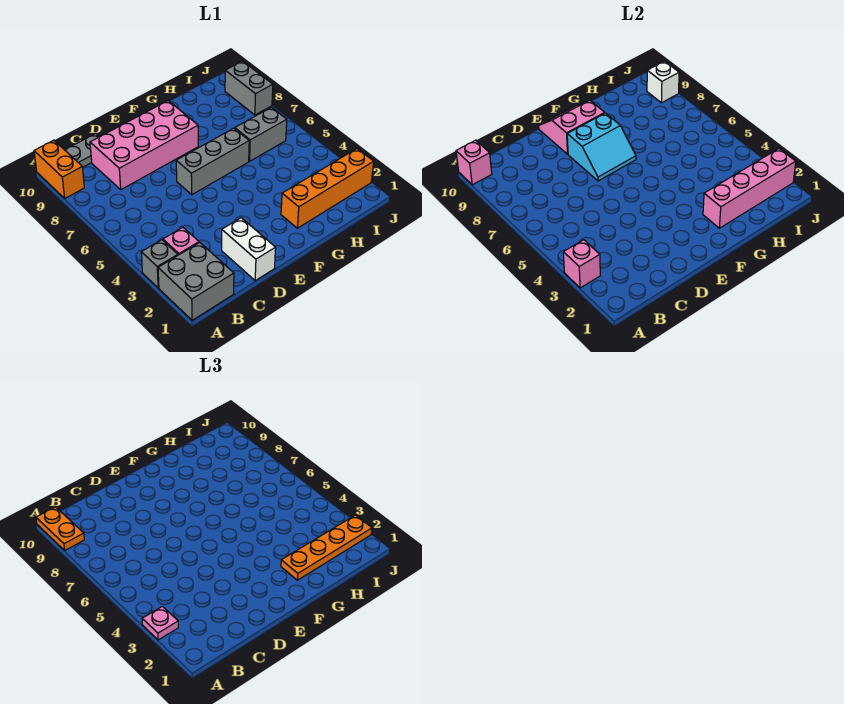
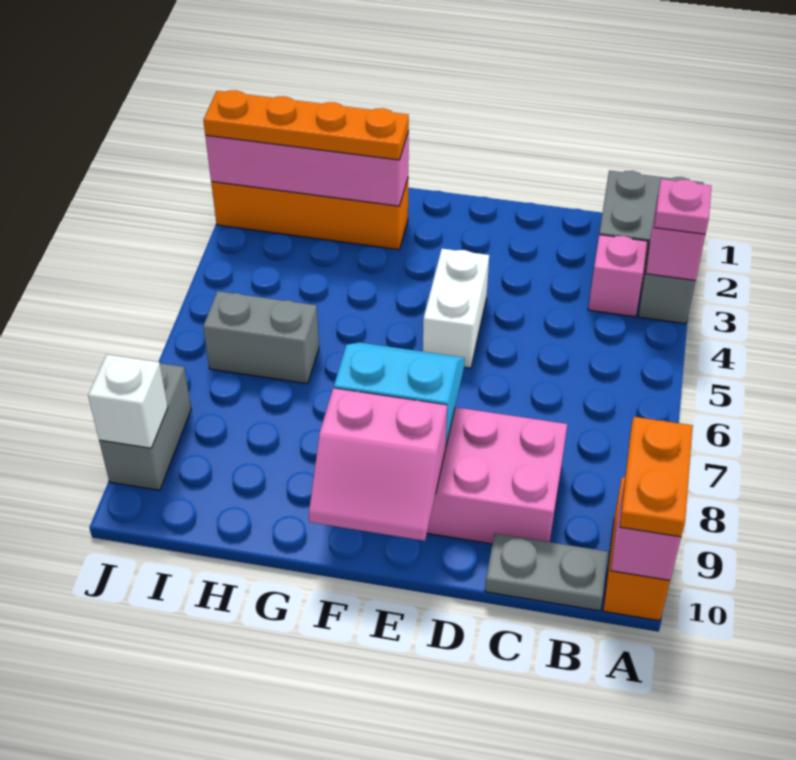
white 1x2 brick [222,218,276,281] -> white 1x2 brick moved to [423,249,489,368]
grey 1x3 brick [176,128,249,195] -> none

